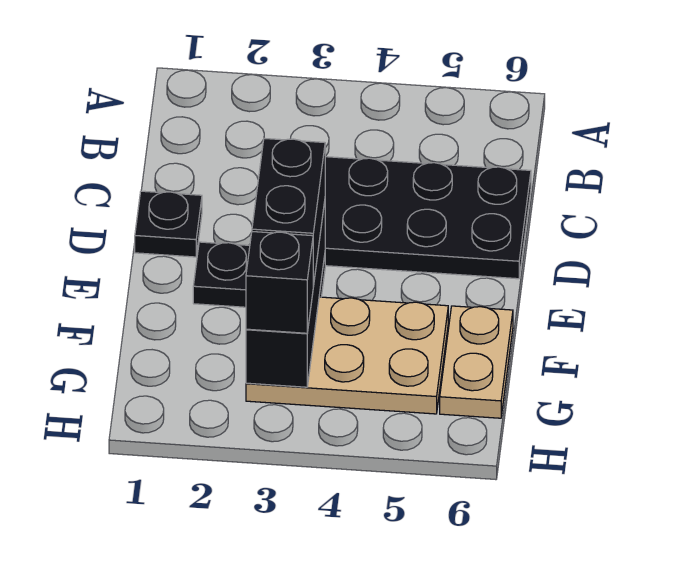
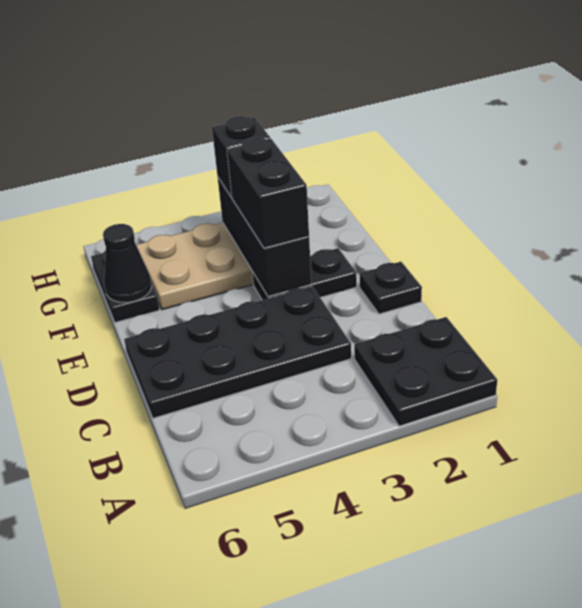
none -> black 2x2 plate [354,317,497,426]
tan 1x2 plate [440,306,513,418] -> black 1x2 plate [91,250,159,322]
none -> black 1x1 cone [103,224,152,303]

